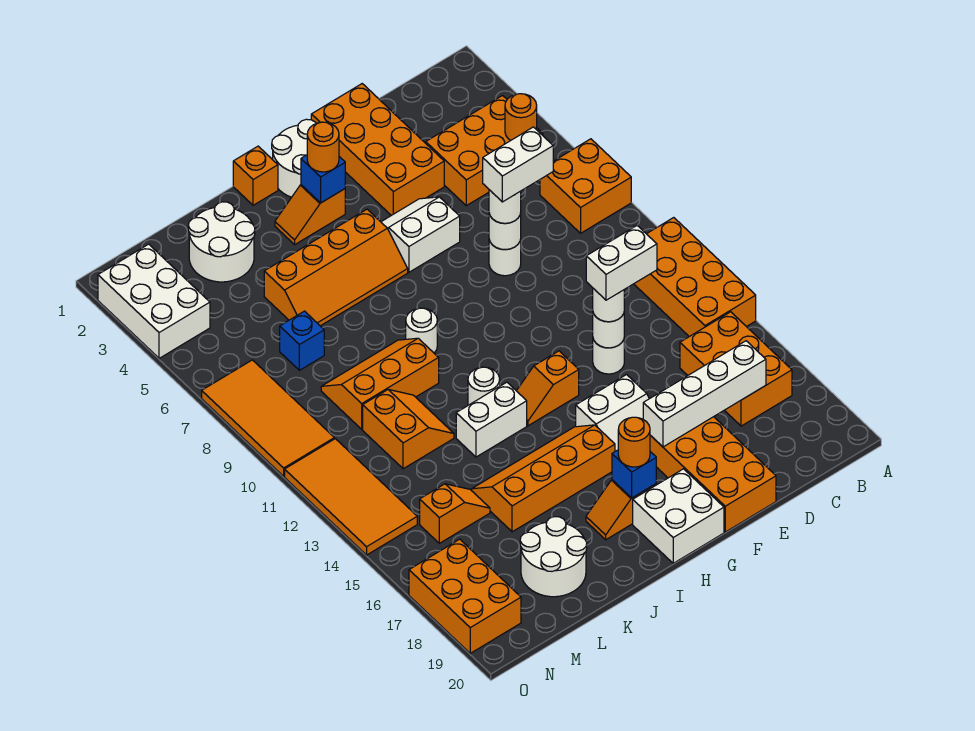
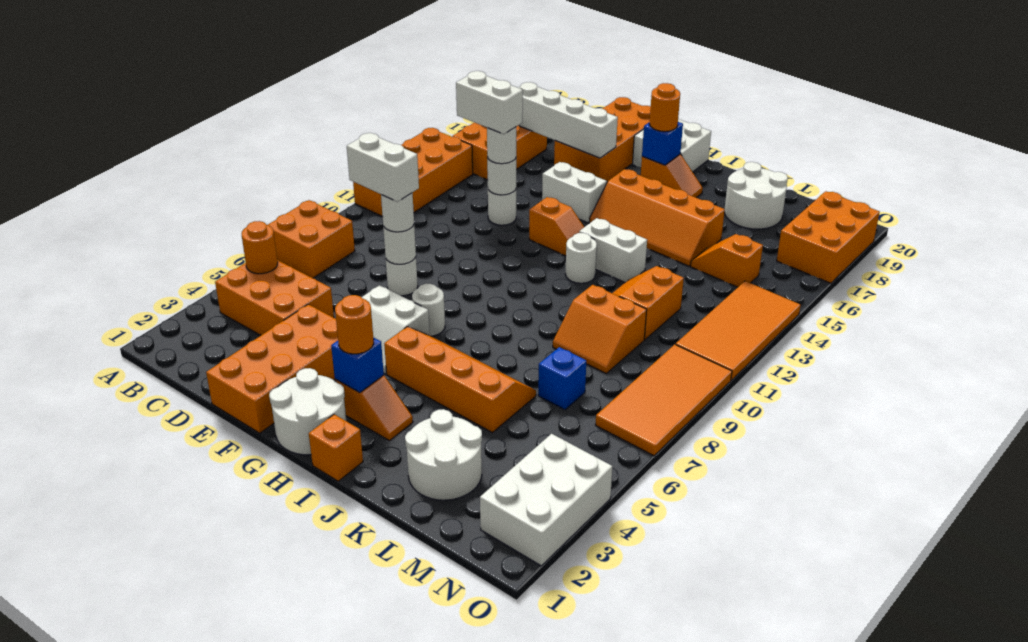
white 1x1 round brick [406,308,437,353] -> white 1x1 round brick moved to [412,284,445,336]
orange 2x3 slope [321,338,439,429] -> orange 2x2 slope [553,285,647,373]

